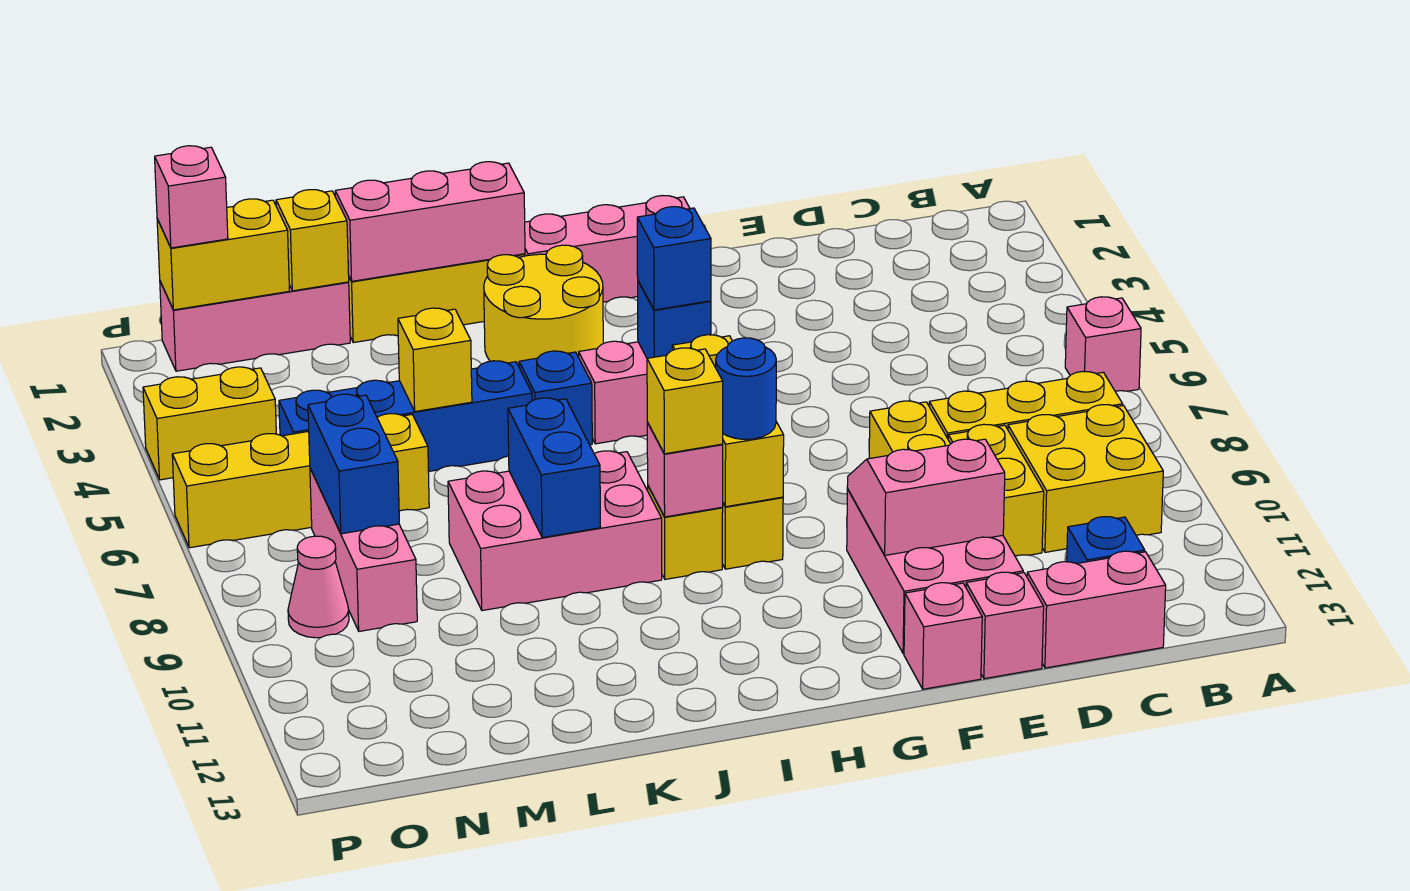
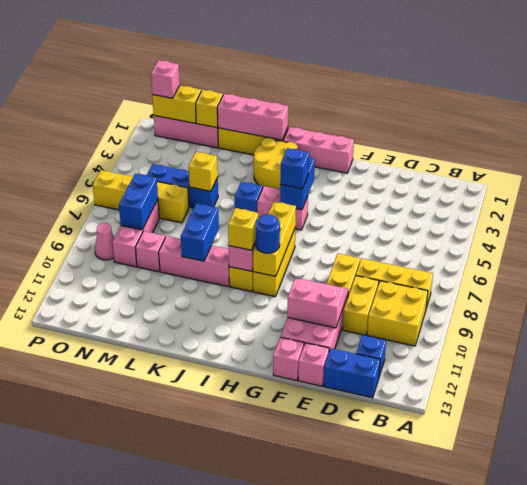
pink 1x1 brick [1065,297,1141,391] -> pink 1x1 brick moved to [135,231,165,272]
pink 1x2 brick [1027,551,1166,668] -> blue 1x2 brick [323,348,380,398]
blue 1x1 brick [638,281,711,358] -> blue 1x2 brick [280,158,315,210]
pink 2x3 brick [448,451,662,611] -> pink 1x3 brick [159,236,230,286]
blue 1x4 brick [279,361,532,472] -> blue 1x3 brick [146,164,218,208]
yellow 1x2 brick [143,367,276,480] -> none

